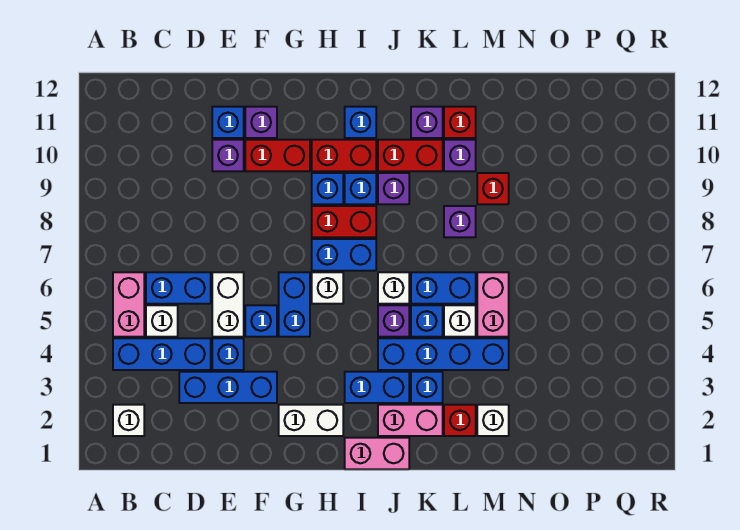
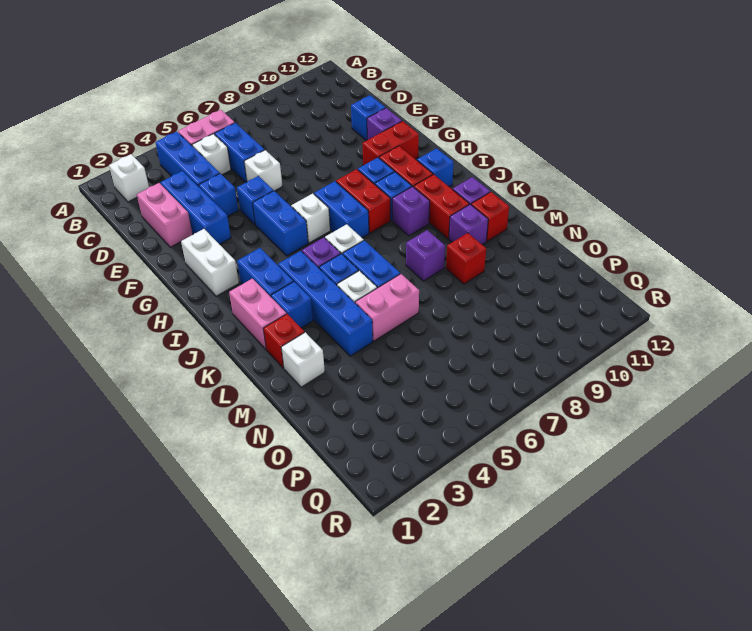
white 1x2 brick [212,272,244,337] -> white 1x1 brick [244,150,282,191]
purple 1x1 brick [212,140,244,171] -> none
red 1x2 brick [245,140,310,171] -> red 1x2 brick turned to [362,121,419,165]
blue 1x2 brick [279,272,310,337] -> blue 1x2 brick turned to [253,191,308,256]
pink 1x2 brick [345,438,409,469] -> pink 1x2 brick moved to [137,183,193,247]

